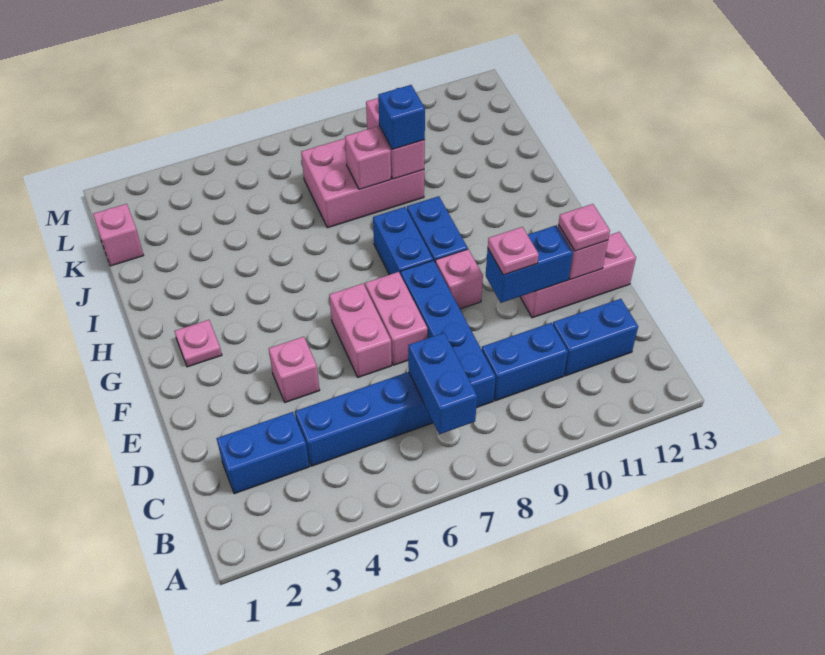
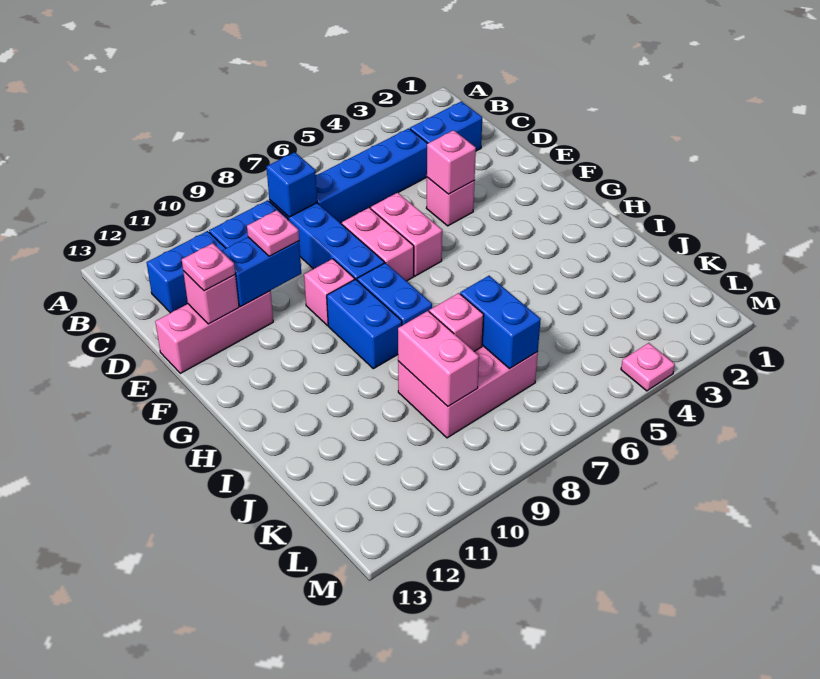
blue 1x2 brick [408,333,477,434] -> blue 1x2 brick moved to [460,276,541,369]
pink 1x1 plate [175,320,222,367] -> pink 1x1 plate moved to [621,343,675,391]
blue 1x1 brick [378,85,425,149] -> blue 1x1 brick moved to [267,152,317,217]
pink 1x1 brick [93,204,144,266] -> pink 1x1 brick moved to [427,130,476,194]

